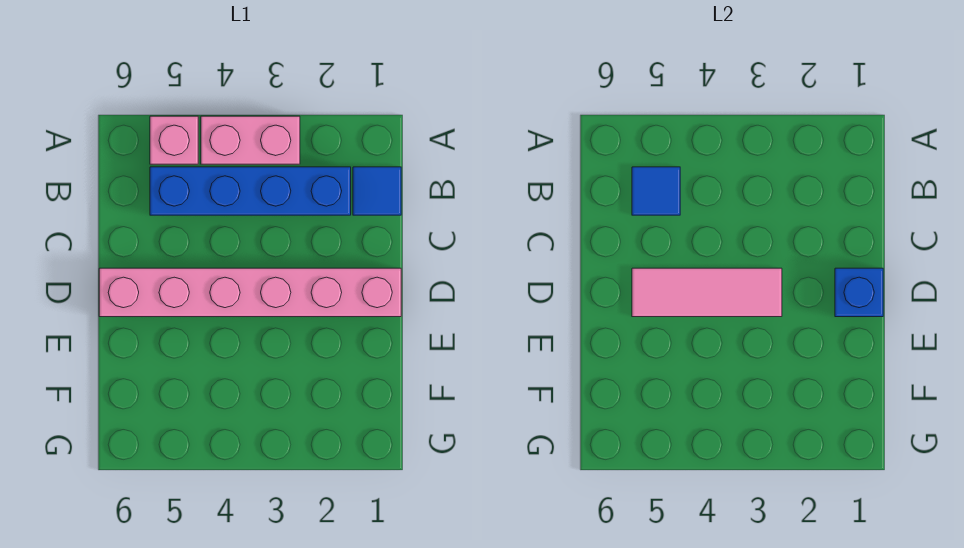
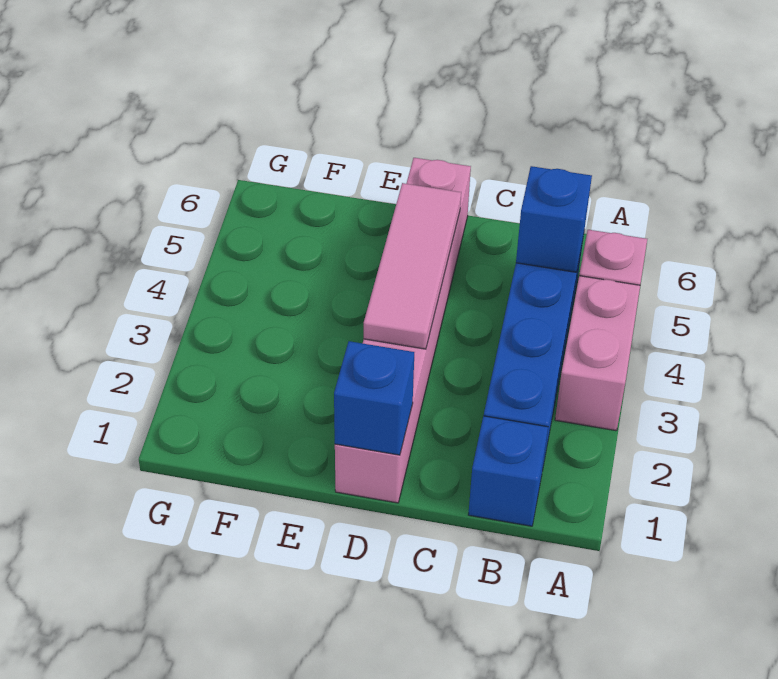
blue 1x1 tile [353,167,401,215] -> blue 1x1 brick [468,416,548,526]
blue 1x1 tile [632,167,680,215] -> blue 1x1 brick [516,166,592,272]

